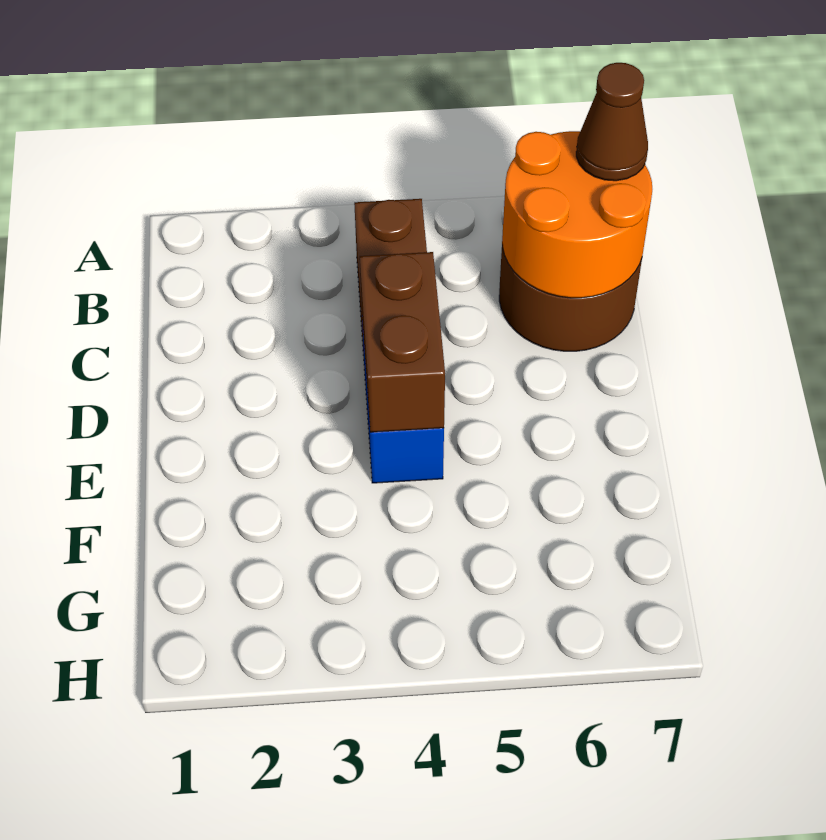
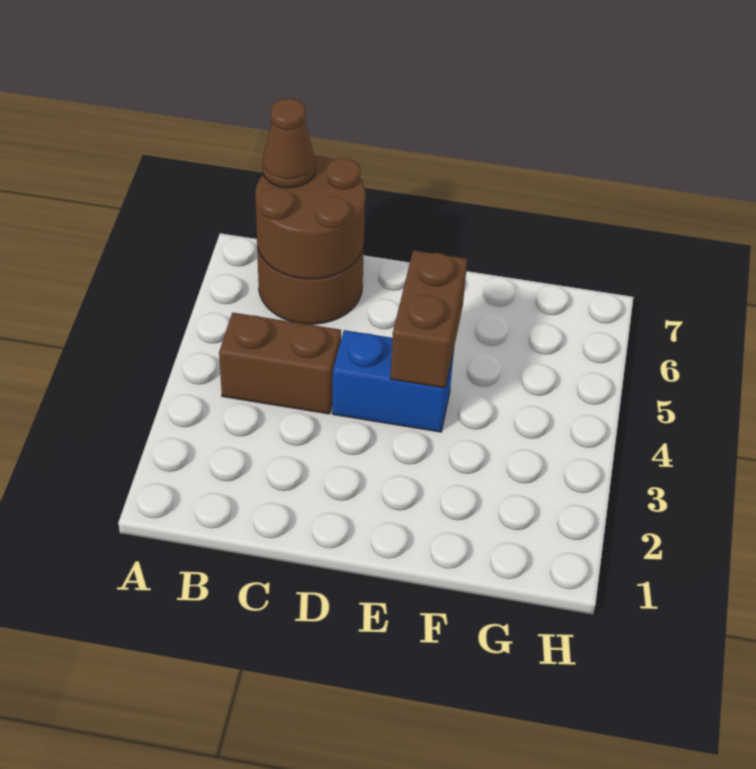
orange 2x2 round brick [502,131,652,298] -> brown 2x2 round brick [255,156,365,279]
brown 1x2 brick [360,252,445,432] -> brown 1x2 brick turned to [390,250,467,388]

